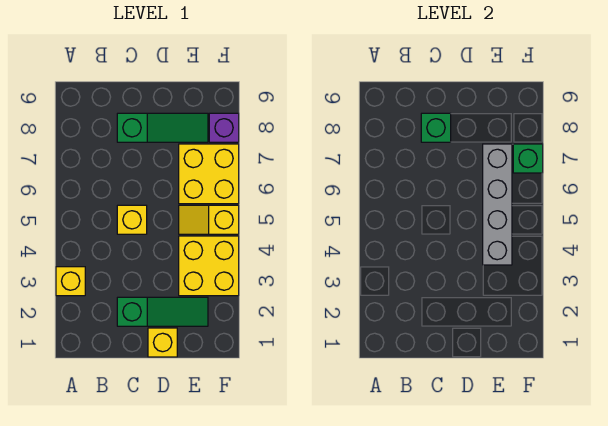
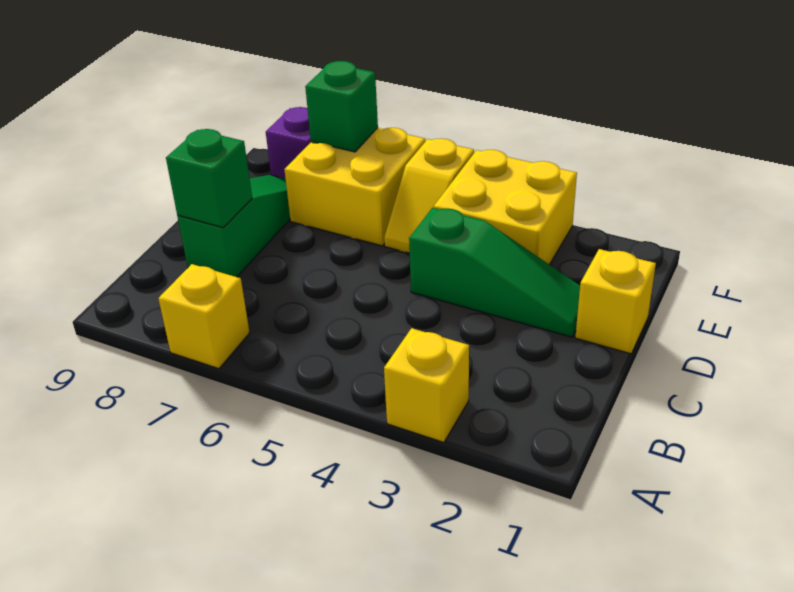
green 1x3 slope [117,297,208,326] -> green 1x3 slope turned to [409,208,580,337]
yellow 1x1 brick [117,205,147,234] -> yellow 1x1 brick moved to [158,264,250,369]
grey 1x4 brick [483,144,512,265] -> none

